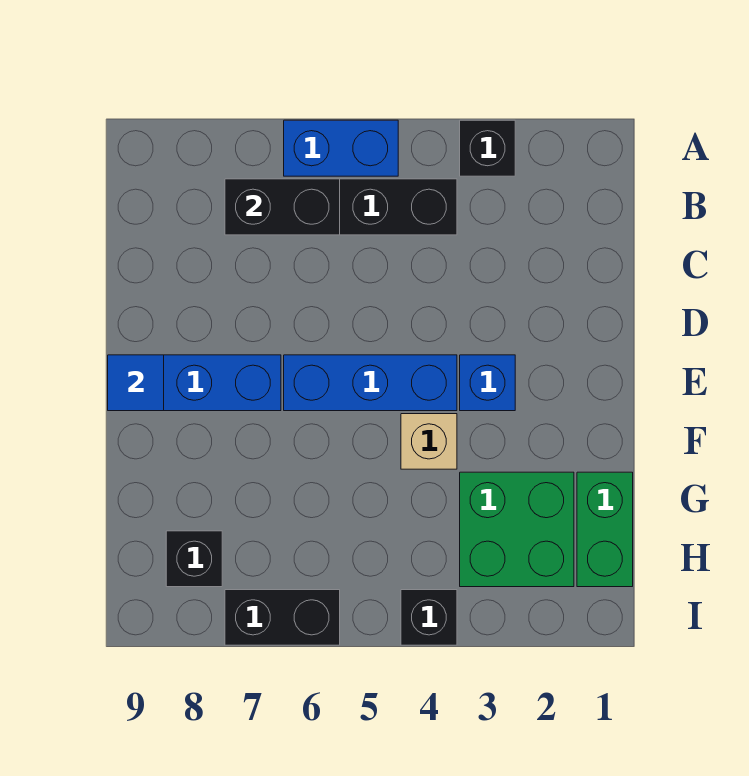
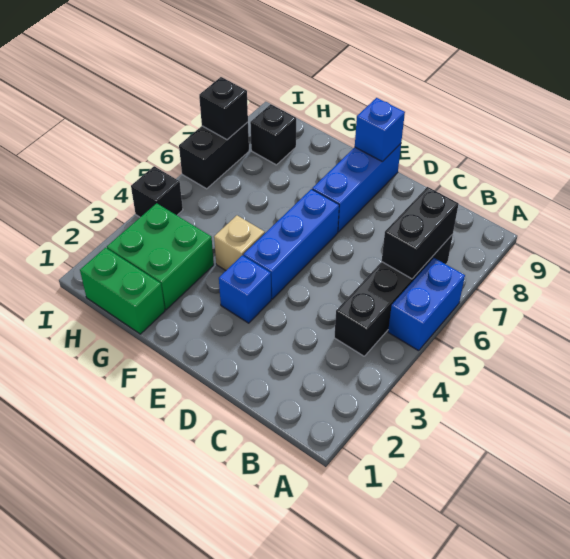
black 1x1 brick [460,120,515,176] -> black 1x1 brick moved to [199,77,248,140]
blue 1x1 tile [108,355,164,411] -> blue 1x1 brick [355,98,405,162]

